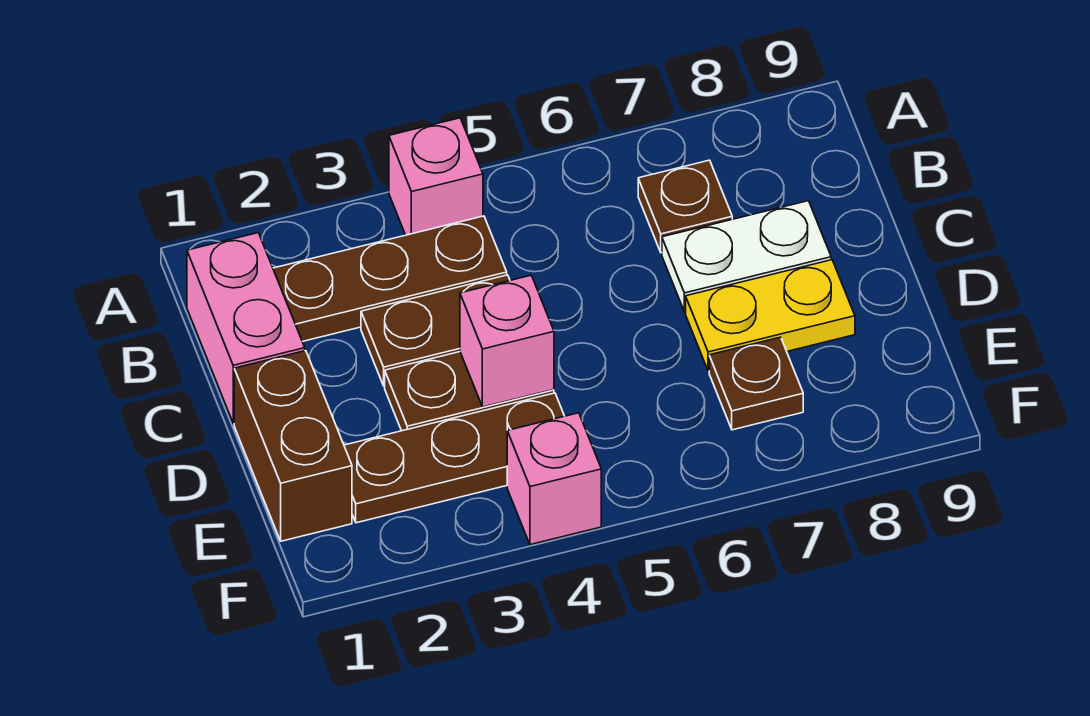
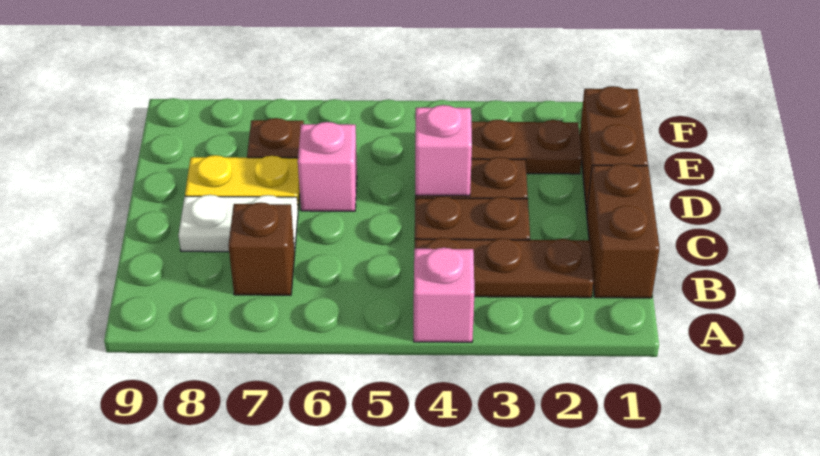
pink 1x2 brick [187,233,305,423] -> brown 1x2 brick [587,163,660,298]
brown 1x1 plate [638,160,732,253] -> brown 1x1 brick [229,202,295,295]
pink 1x1 brick [507,413,601,545] -> pink 1x1 brick moved to [298,122,357,211]

